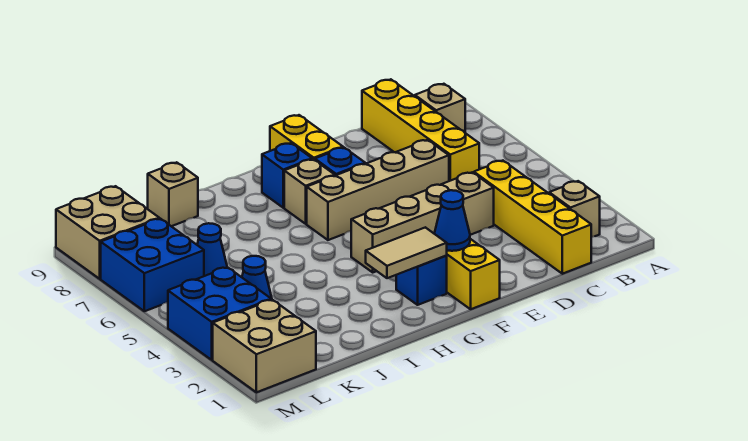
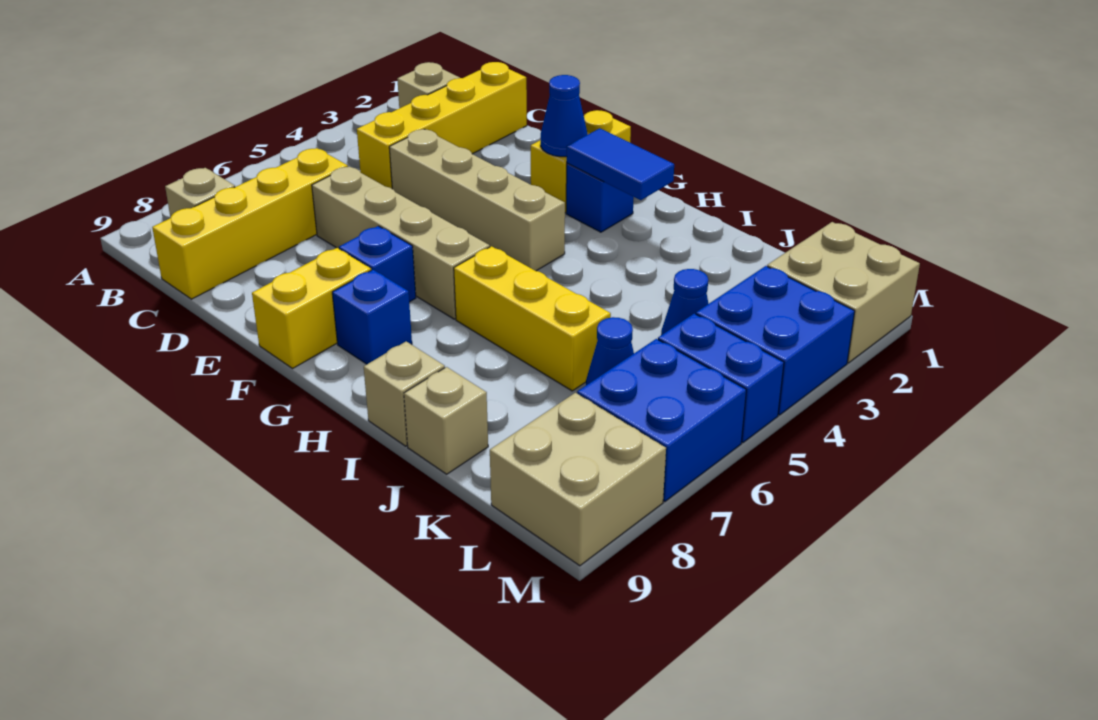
tan 1x2 tile [366,227,447,278] -> blue 1x2 tile [567,128,674,200]
tan 1x1 brick [284,159,335,224] -> tan 1x1 brick moved to [364,341,445,446]
none -> yellow 1x3 brick [454,246,611,391]
none -> blue 1x2 brick [658,314,784,443]

